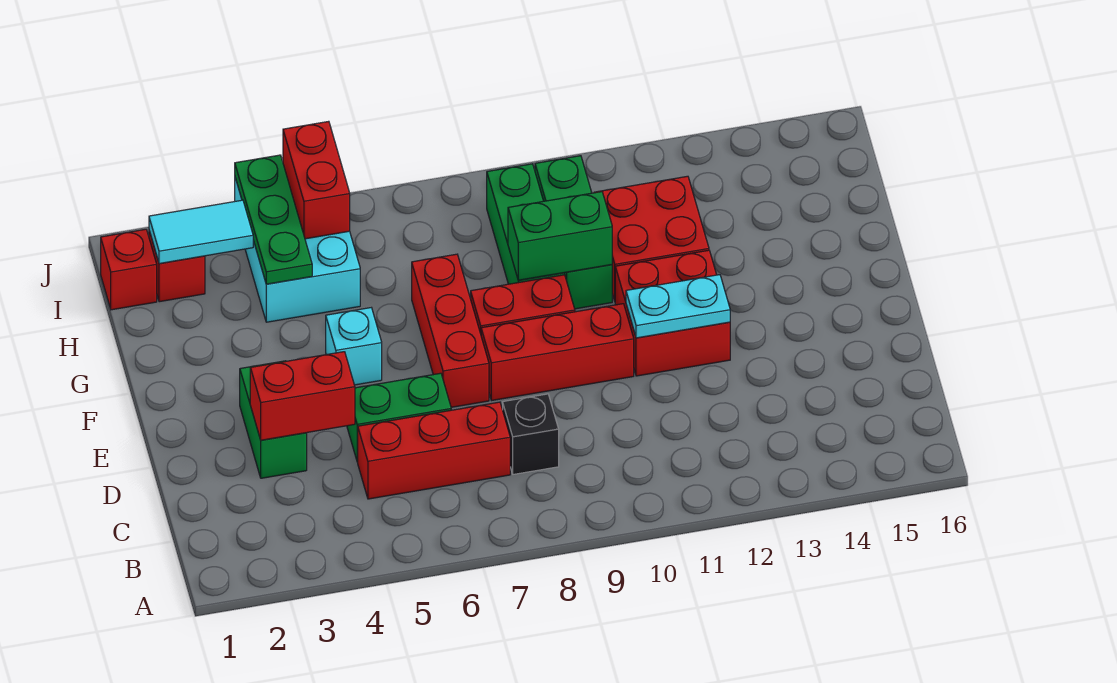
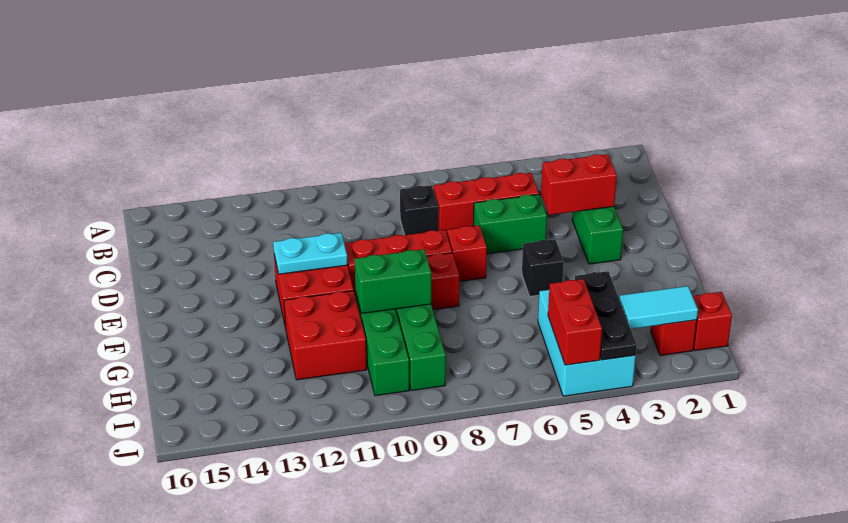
red 1x3 brick [412,254,489,407] -> red 1x1 brick [447,226,487,281]
cyan 1x1 brick [326,308,382,385] -> black 1x1 brick [522,239,564,296]
green 1x3 plate [235,155,312,284] -> black 1x3 plate [575,271,637,360]

